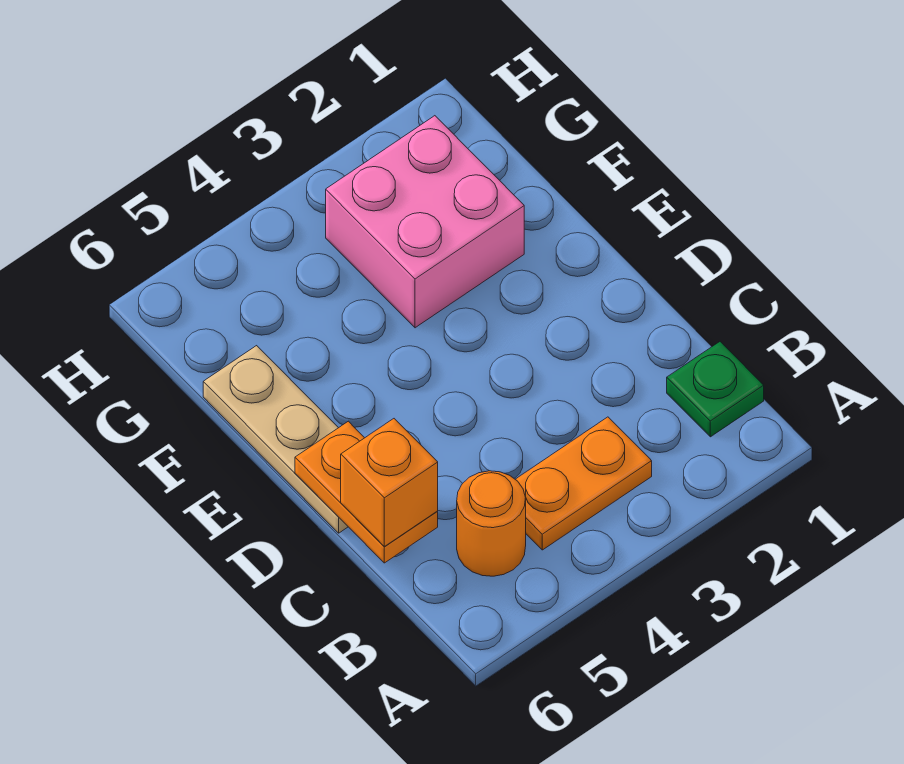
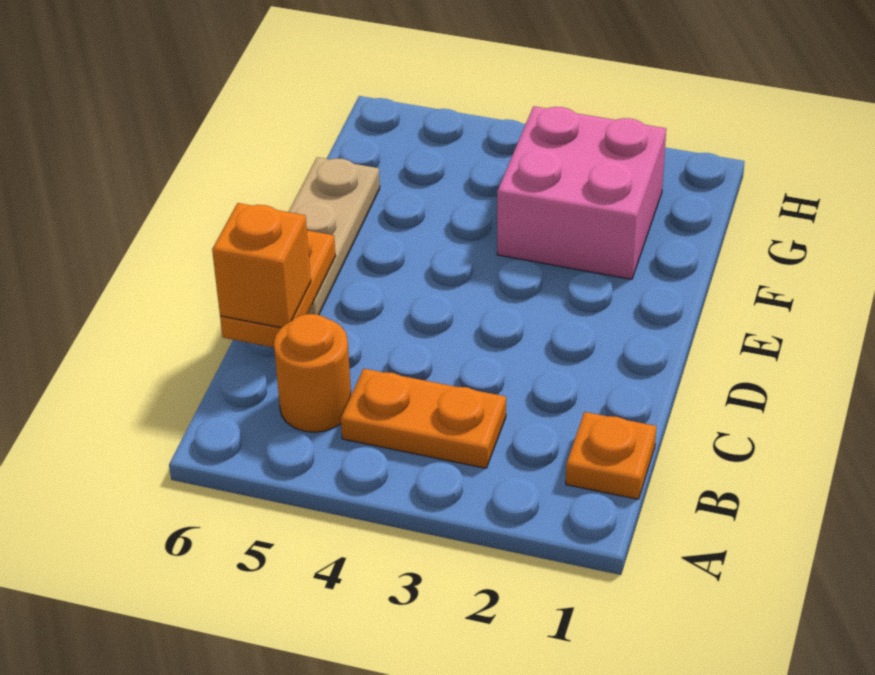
green 1x1 plate [667,342,764,437] -> orange 1x1 plate [566,412,656,499]

